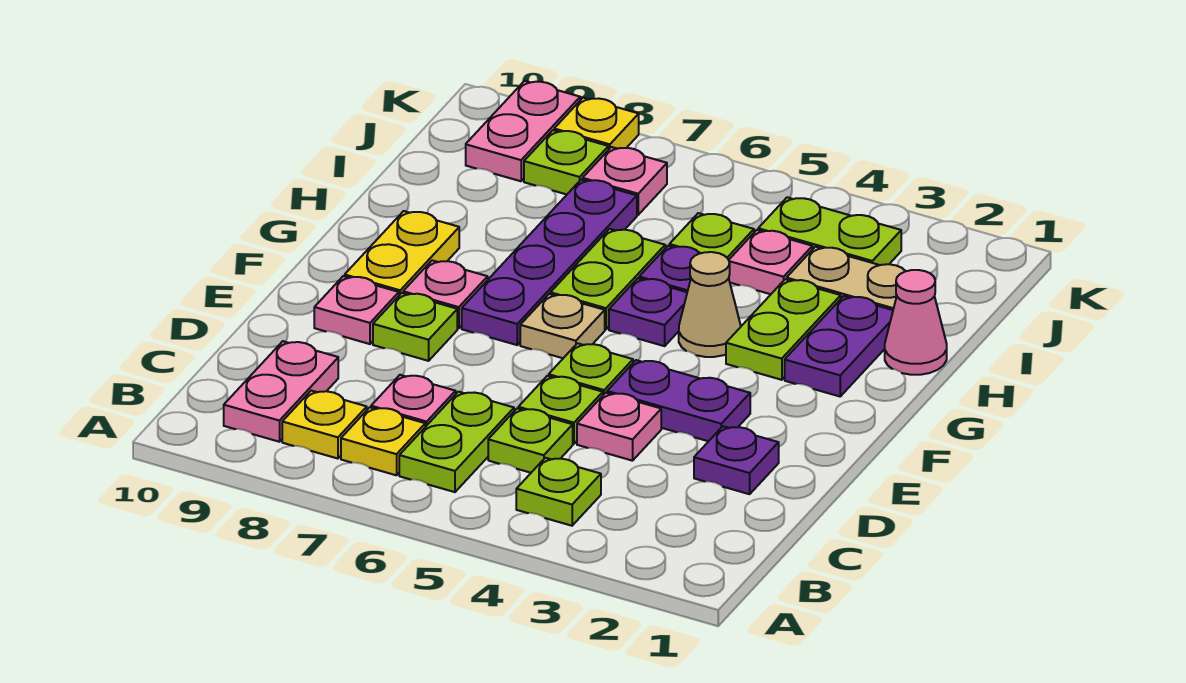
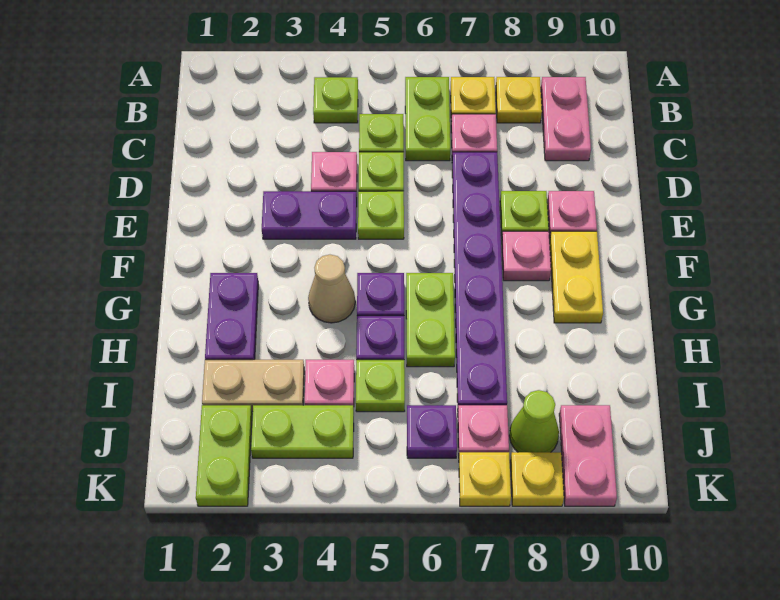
purple 1x1 plate [694,426,779,494] -> purple 1x1 plate moved to [407,405,457,458]
tan 1x1 plate [520,294,605,358] -> none
purple 1x4 plate [462,180,637,345] -> purple 1x6 plate [452,152,507,405]
lime 1x2 plate [726,279,841,380] -> lime 1x2 plate moved to [196,405,252,506]
pink 1x1 cone [885,270,947,375] -> none
lime 1x1 plate [524,130,609,194] -> lime 1x1 cone [509,390,559,452]
none -> yellow 1x1 plate [459,452,511,506]

